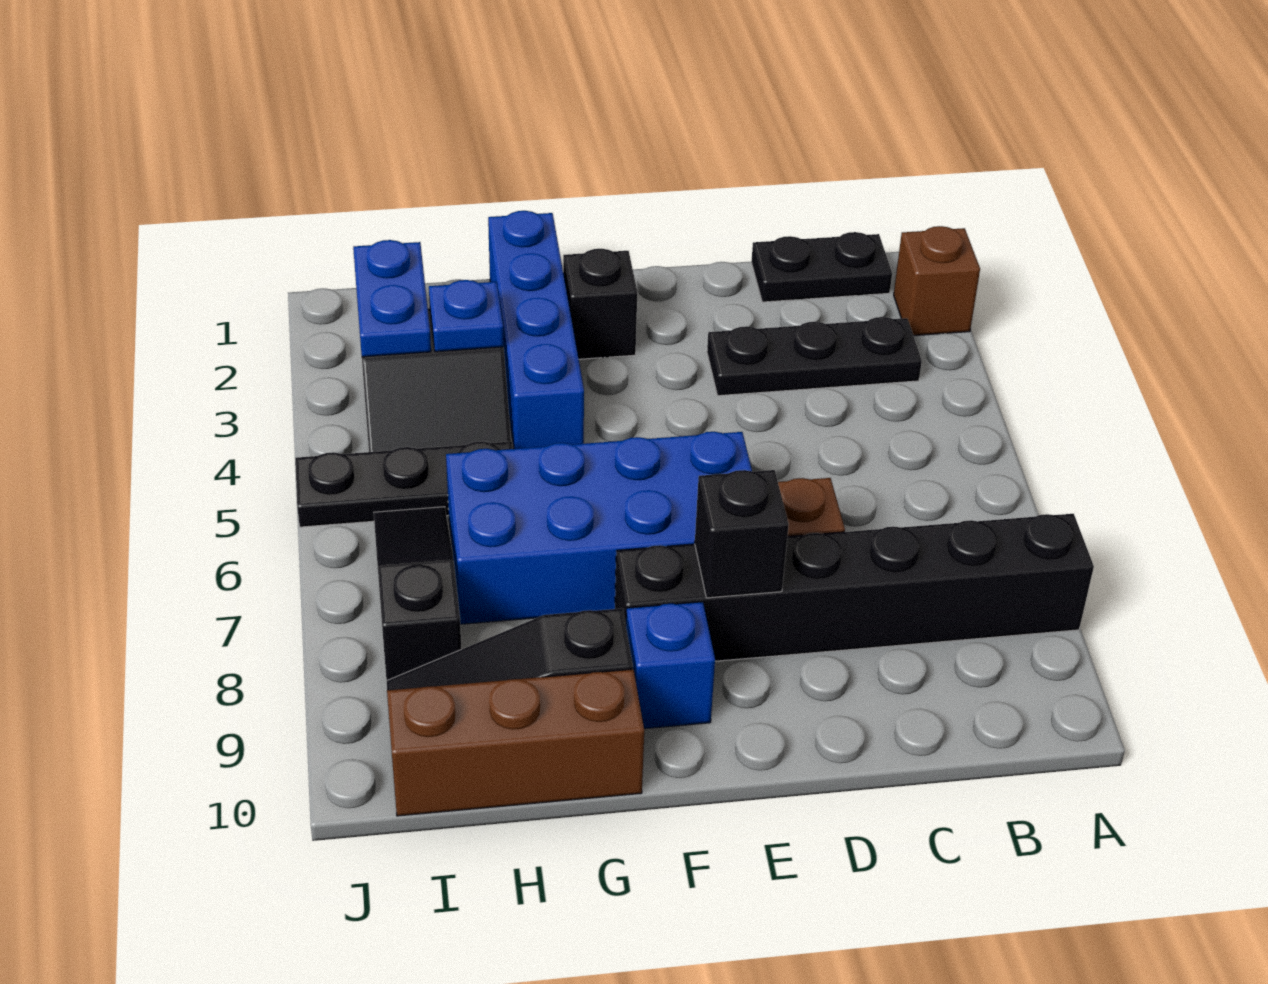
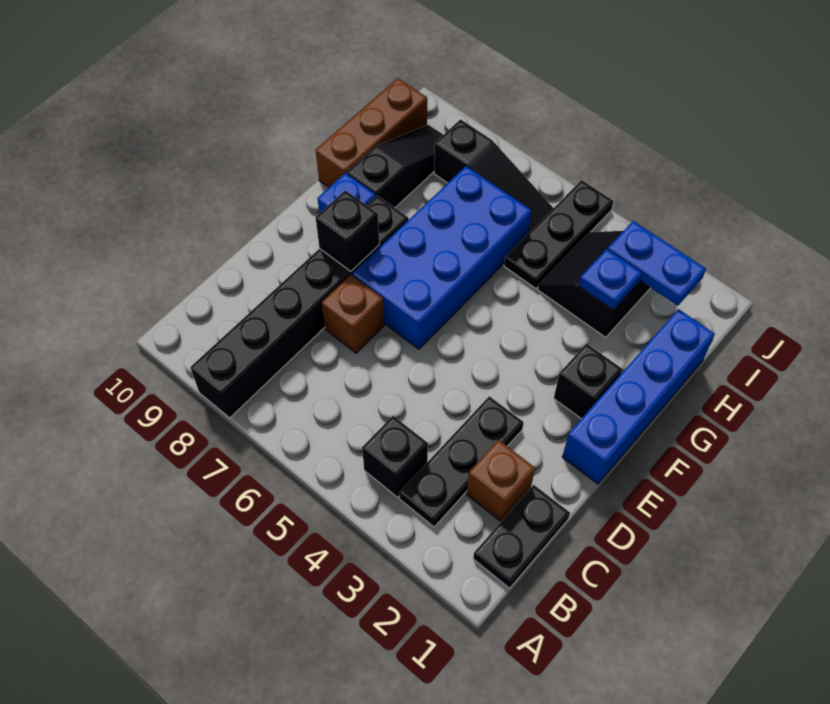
brown 1x1 brick [894,226,980,336] -> brown 1x1 brick moved to [467,440,535,521]
none -> black 1x1 brick [362,416,428,498]
blue 1x4 brick [488,211,584,449] -> blue 1x4 brick turned to [562,309,715,484]

